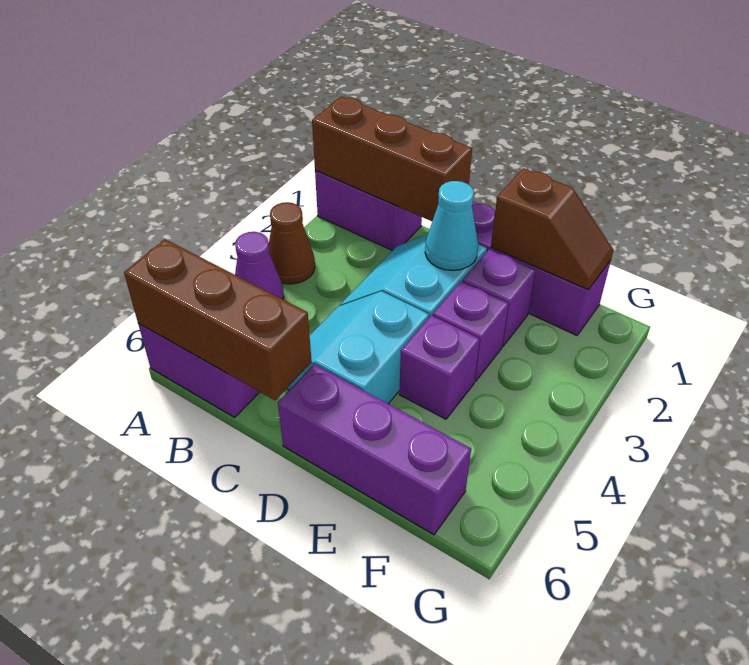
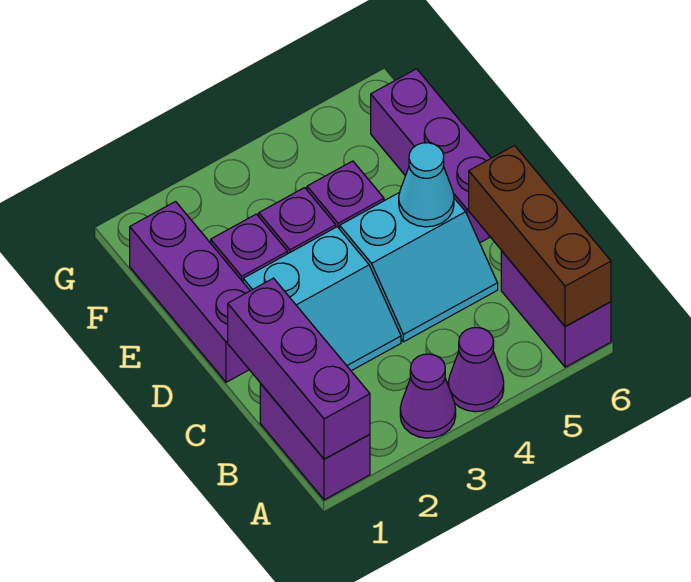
brown 1x3 brick [312,96,472,221] -> purple 1x3 brick [228,278,370,459]
brown 1x1 cone [269,202,315,284] -> purple 1x1 cone [400,354,456,438]
cyan 1x1 cone [425,181,478,271] -> cyan 1x1 cone moved to [399,143,454,227]
brown 1x2 slope [491,168,613,290] -> none

